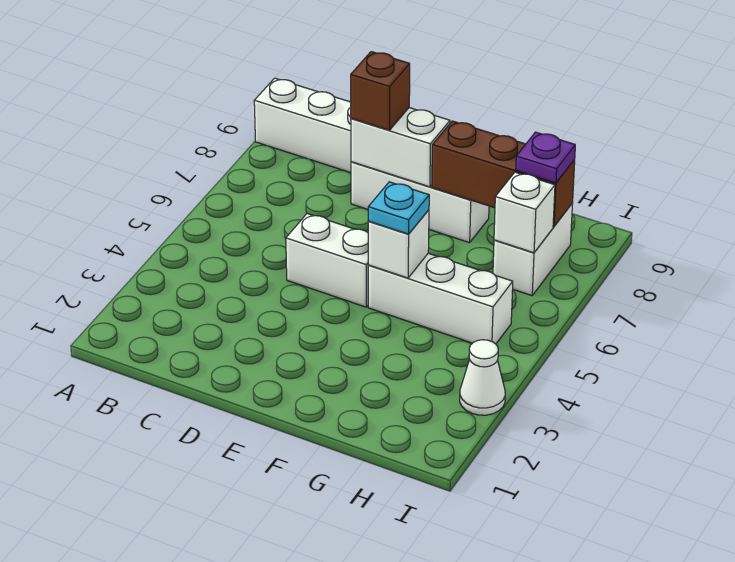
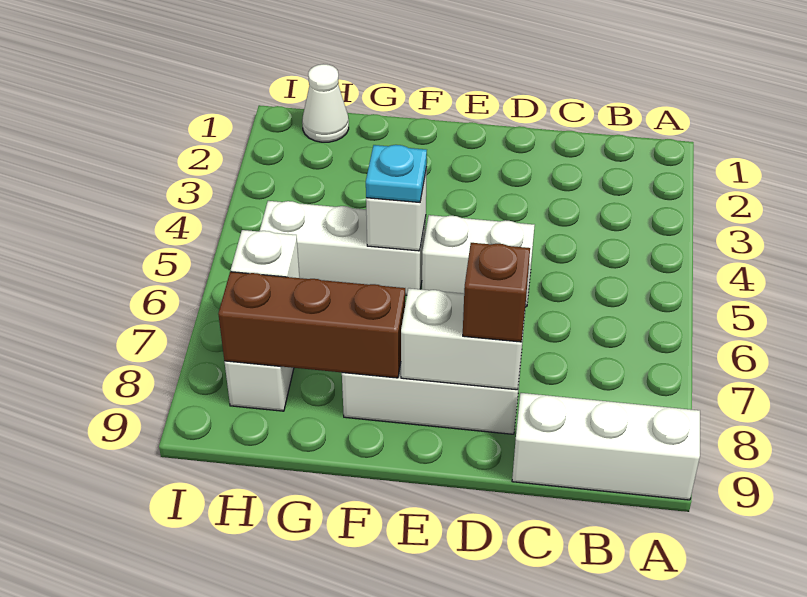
purple 1x1 plate [516,132,575,183] -> none
white 1x1 cone [460,340,505,415] -> white 1x1 cone moved to [302,64,349,142]

